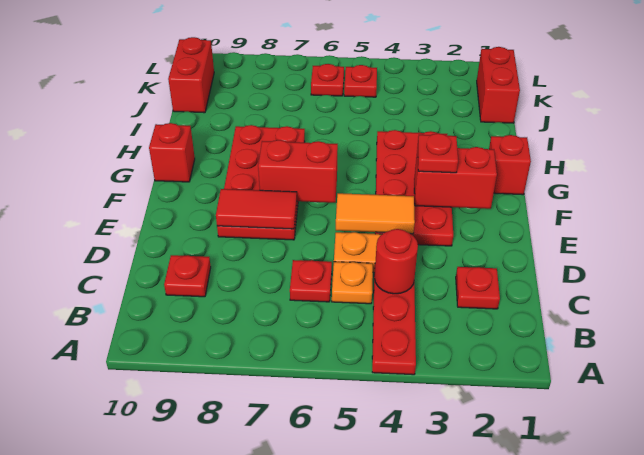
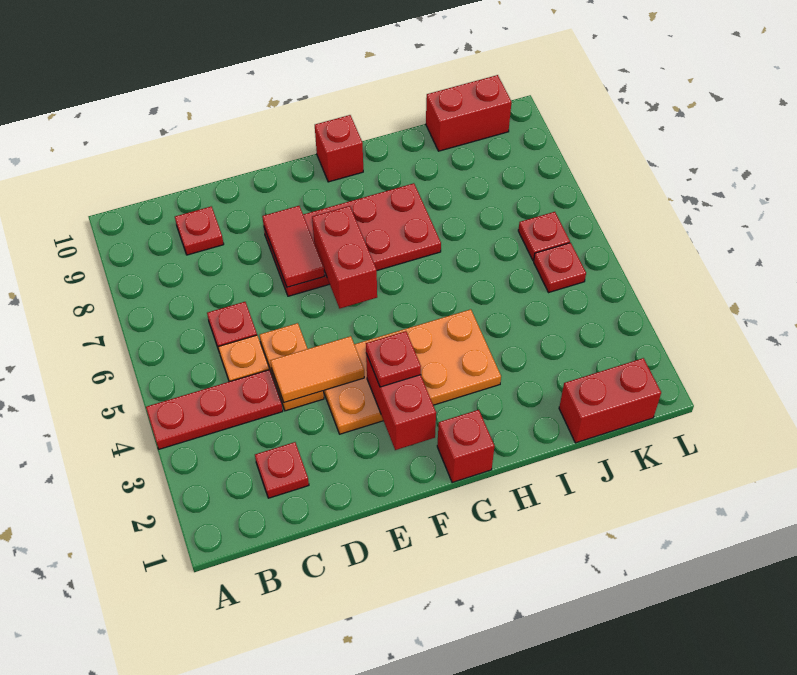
red 1x1 round brick [375,229,418,294] -> none
red 2x4 plate [375,130,453,246] -> orange 2x4 plate [323,309,501,434]
orange 1x2 tile [336,193,415,234] -> orange 1x2 tile turned to [270,336,364,402]

